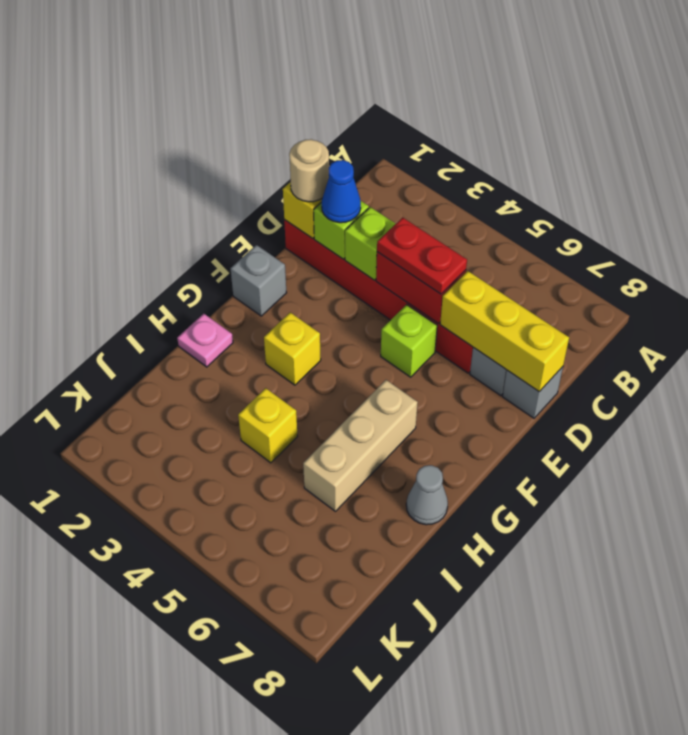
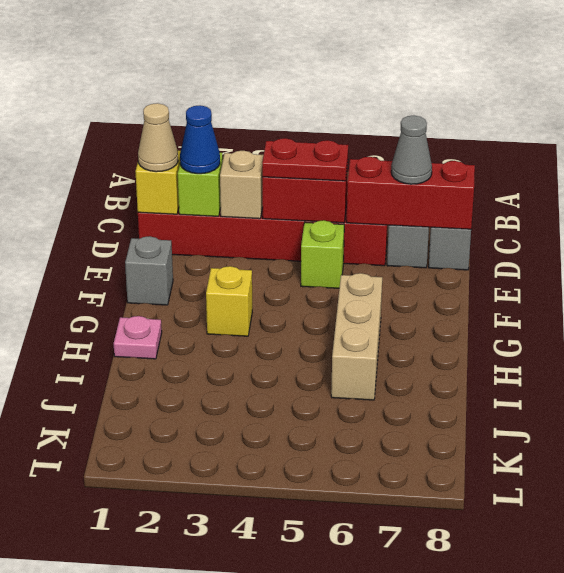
tan 1x1 round brick [289,139,329,202] -> tan 1x1 cone [138,103,178,172]
lime 1x1 brick [345,207,396,280] -> tan 1x1 brick [220,151,264,219]
yellow 1x3 brick [440,271,569,392] -> red 1x3 brick [347,157,475,229]
grey 1x1 cone [406,465,448,525] -> grey 1x1 cone moved to [391,116,432,184]
yellow 1x1 brick [238,388,298,463] -> none

